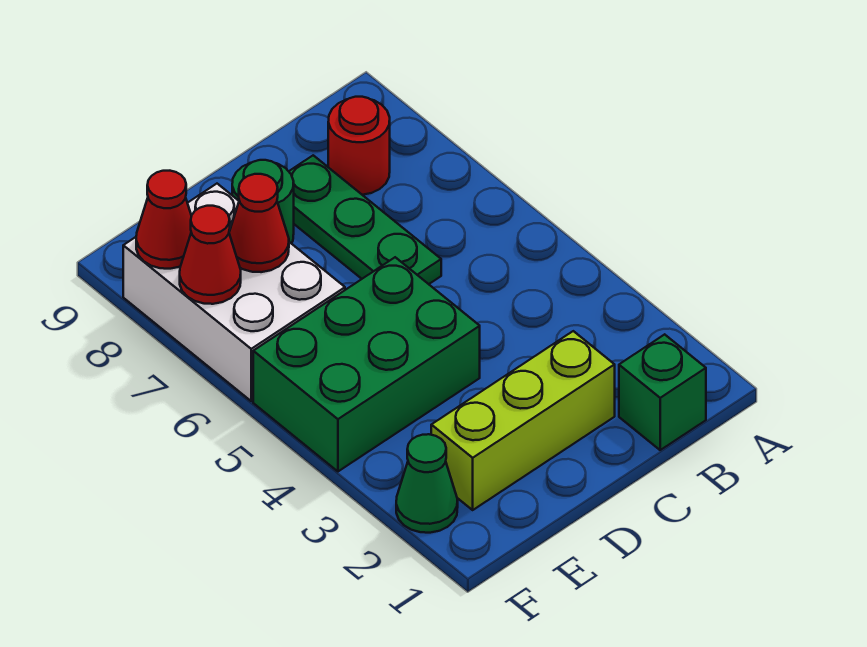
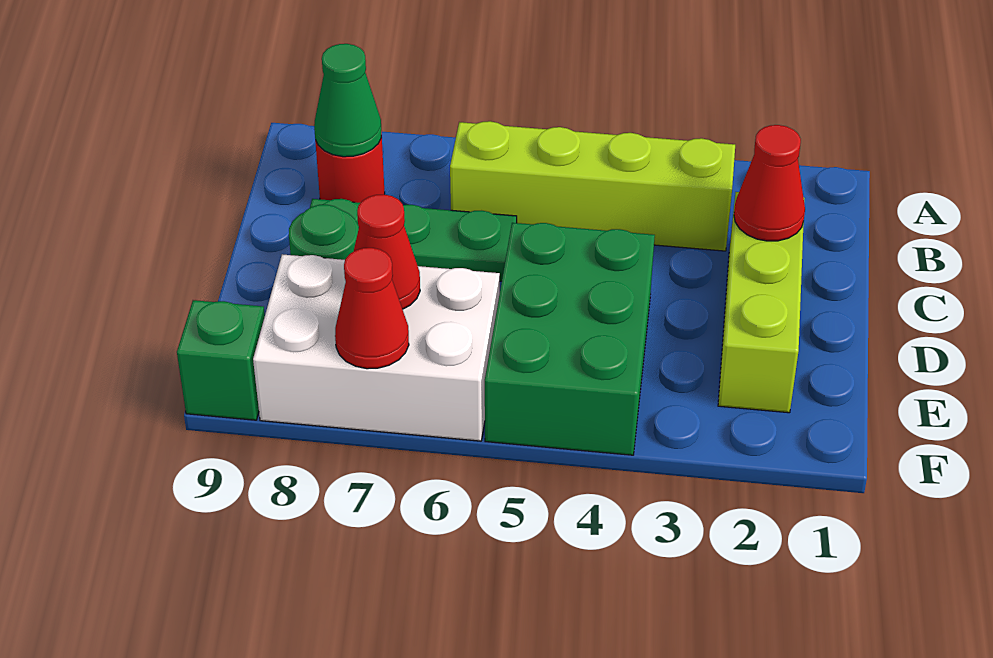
green 1x1 brick [619,334,706,450] -> green 1x1 brick moved to [177,300,265,420]
none -> lime 1x4 brick [450,121,735,251]
green 1x1 cone [396,434,458,533] -> green 1x1 cone moved to [314,44,381,157]
red 1x1 cone [136,171,191,269] -> red 1x1 cone moved to [734,125,805,241]

